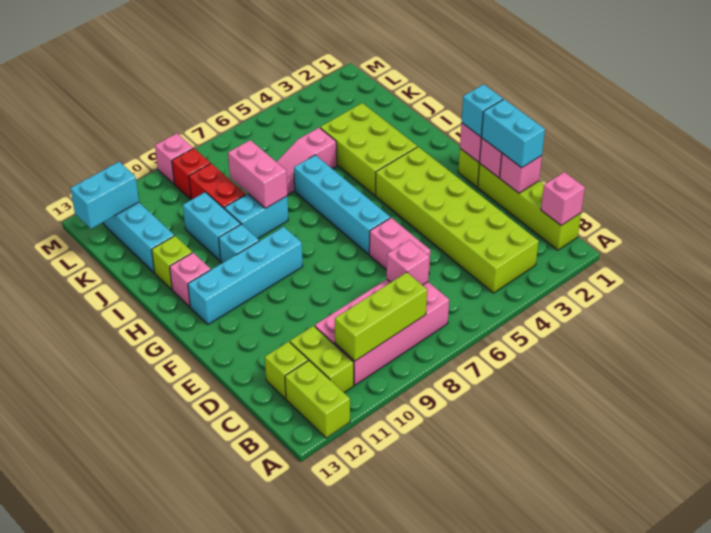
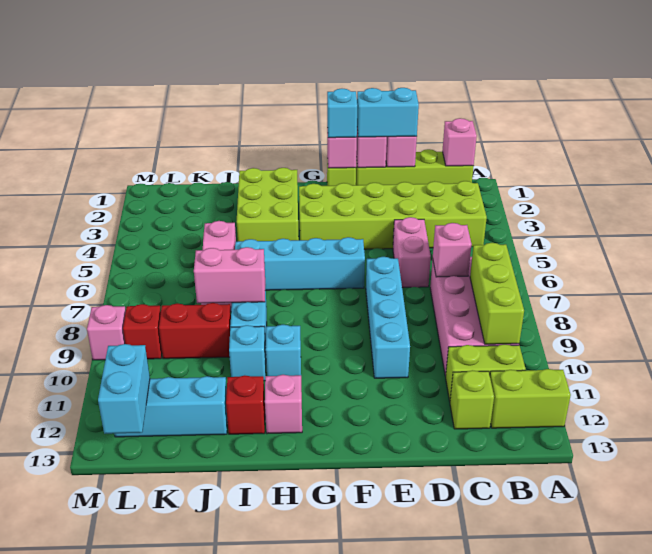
pink 1x2 brick [369,218,430,270] -> pink 1x2 brick turned to [393,217,431,288]
cyan 1x4 brick [188,227,303,325] -> cyan 1x4 brick moved to [366,257,410,378]
lime 2x3 brick [320,103,417,195] -> lime 2x3 brick turned to [237,168,299,241]
cyan 1x2 brick [183,192,241,261] -> cyan 1x1 brick [229,325,266,381]
lime 1x1 brick [152,236,192,289] -> red 1x1 brick [226,375,265,434]

